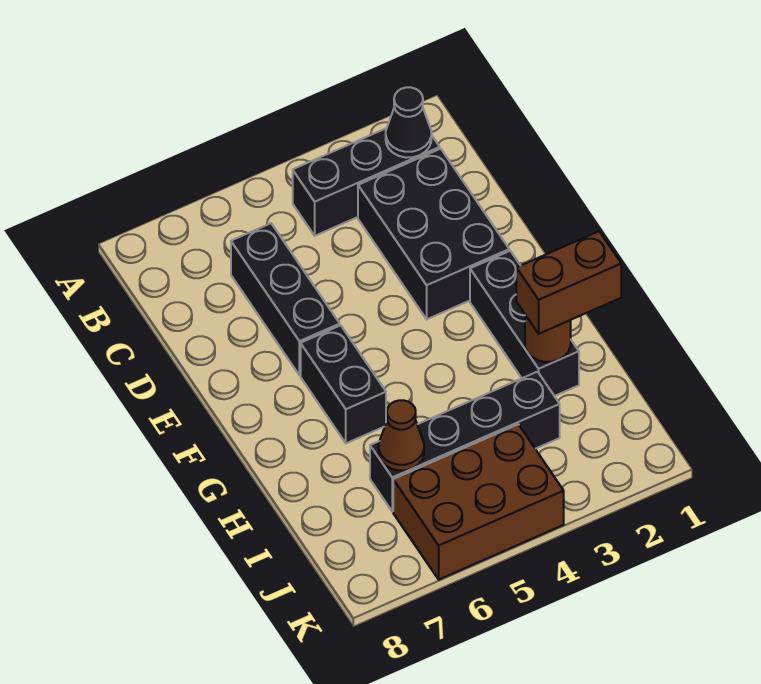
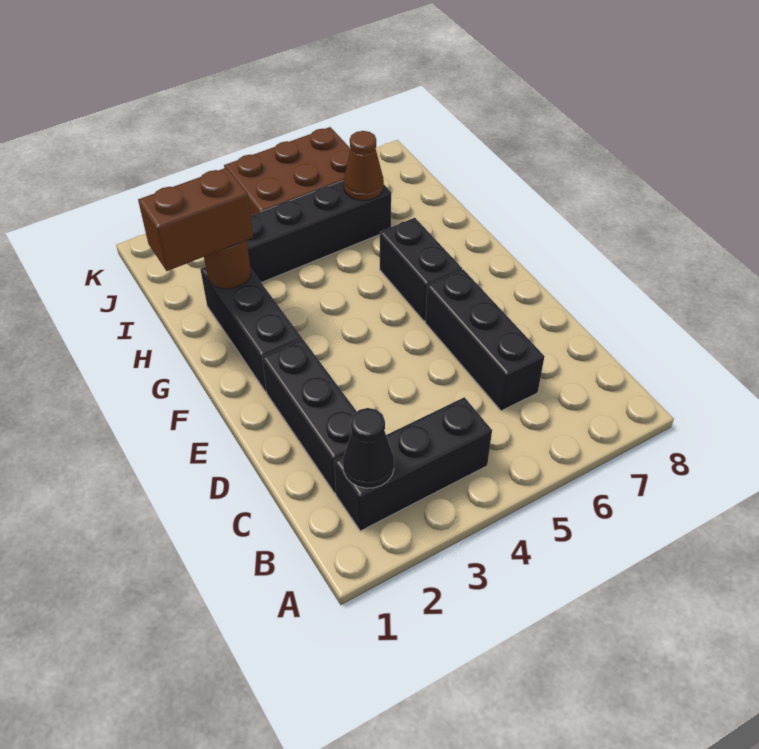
black 2x3 brick [358,149,509,319] -> black 1x3 brick [262,339,357,493]

